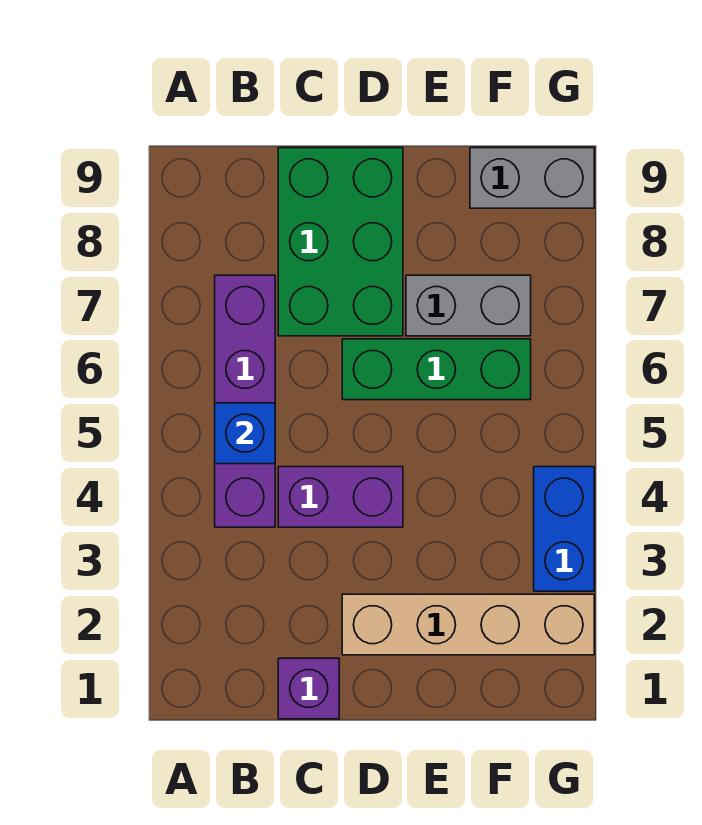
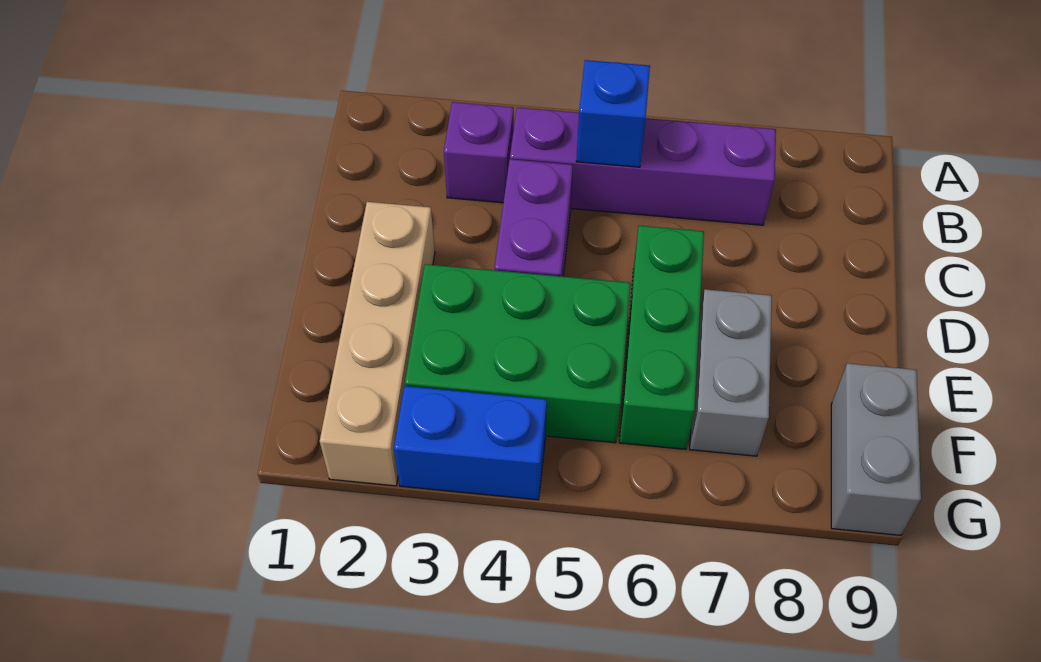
purple 1x1 brick [278,658,339,719] -> purple 1x1 brick moved to [444,102,514,203]
green 2x3 brick [278,148,403,336] -> green 2x3 brick moved to [405,264,631,443]

